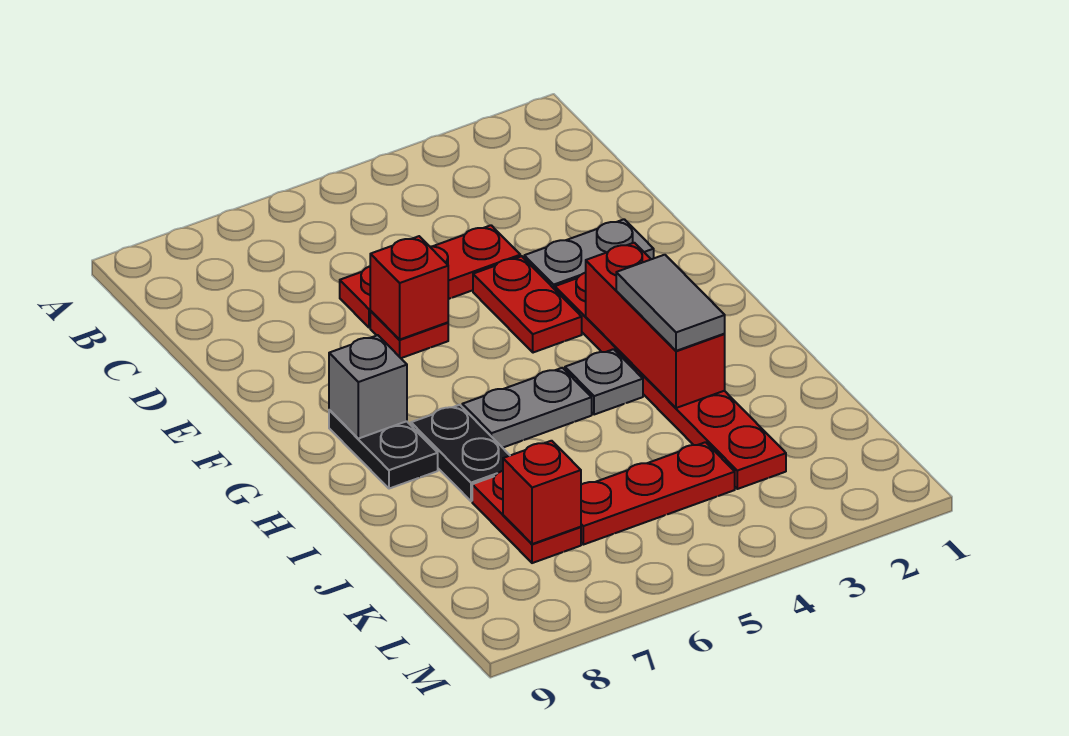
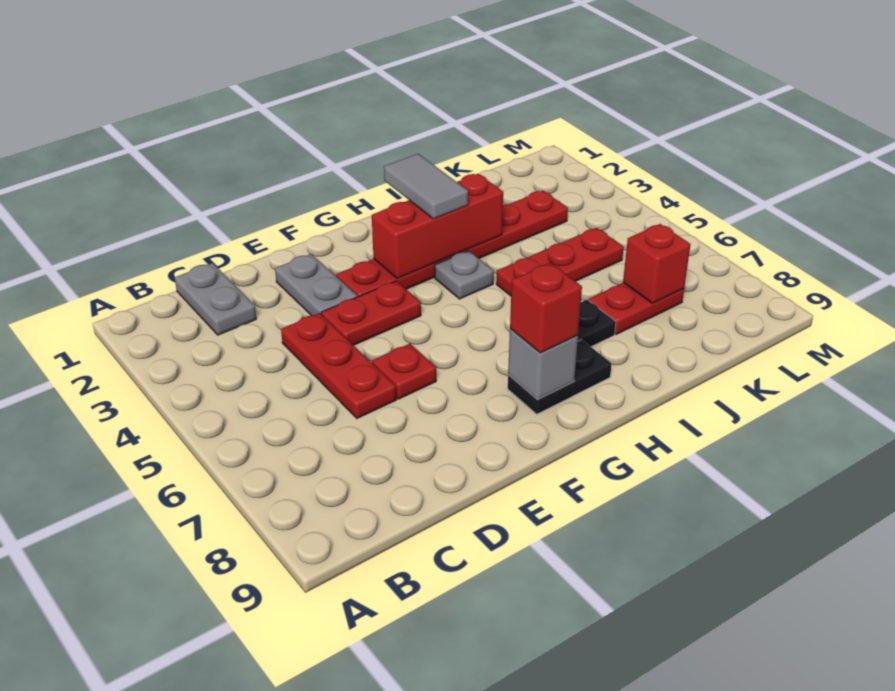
red 1x1 brick [370,236,448,339] -> red 1x1 brick moved to [510,263,582,353]
grey 1x2 tile [616,255,725,351] -> grey 1x2 tile turned to [384,154,468,219]
grey 1x2 plate [462,368,592,448] -> grey 1x2 plate moved to [175,263,256,335]
red 1x3 plate [581,442,735,545] -> red 1x3 plate turned to [496,228,624,296]

